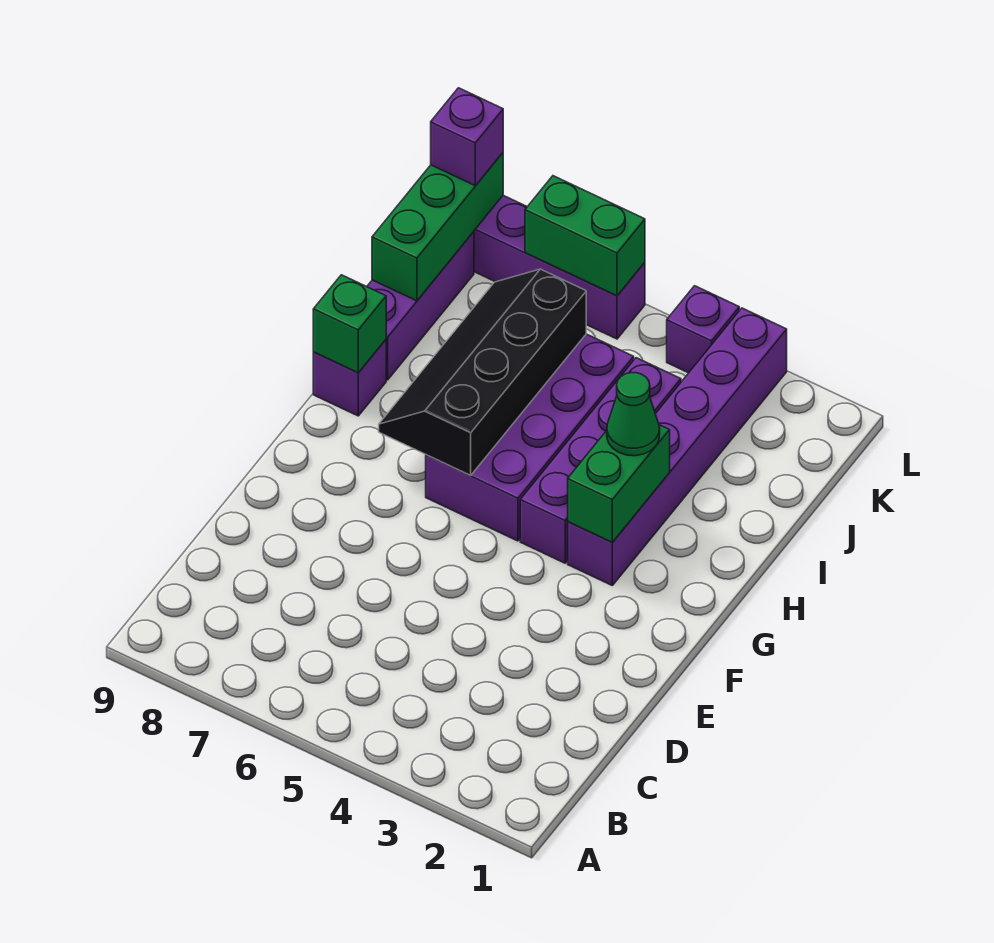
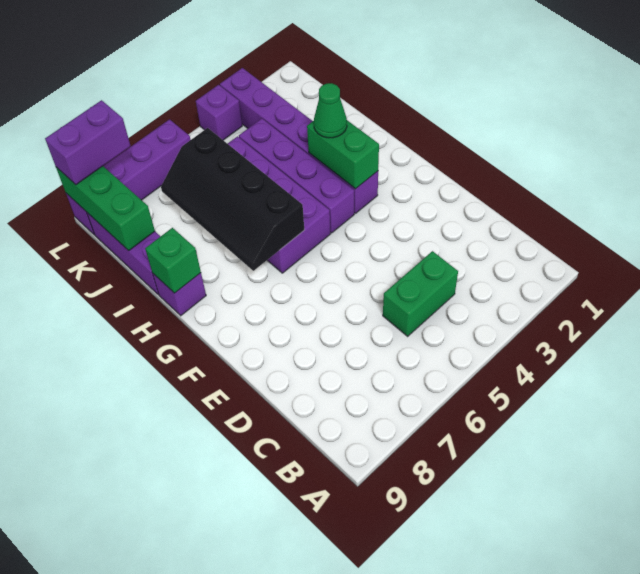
green 1x2 brick [525,176,645,296] -> green 1x2 brick moved to [383,251,458,336]
purple 1x1 brick [431,88,503,186] -> purple 1x2 brick [45,100,130,185]

